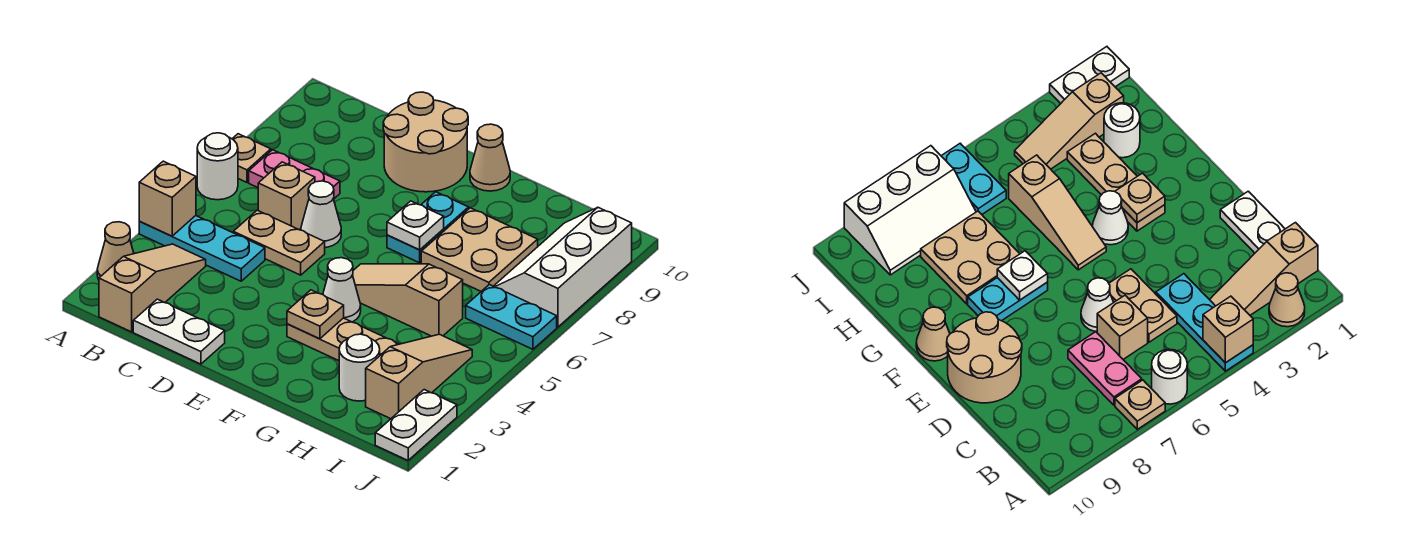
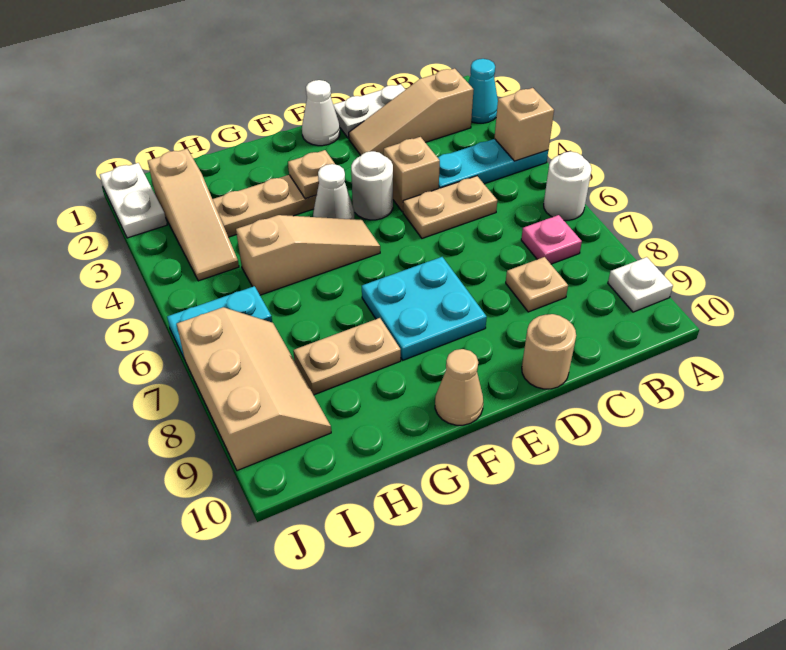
tan 1x1 cone [97,222,134,280] -> cyan 1x1 cone [468,59,498,123]
tan 1x1 plate [232,134,271,182] -> tan 1x1 plate moved to [506,257,568,312]
tan 1x3 slope [99,244,206,332] -> tan 1x3 slope turned to [349,68,474,156]
pink 1x2 plate [249,150,340,199] -> pink 1x1 plate [521,215,582,264]
tan 1x1 brick [258,162,315,230] -> tan 1x1 brick moved to [384,137,440,212]
white 1x1 cone [301,181,341,248] -> white 1x1 cone moved to [302,80,340,146]
tan 2x2 round brick [383,92,468,192] -> tan 1x1 round brick [522,314,576,389]
cyan 1x2 plate [387,192,469,263] -> cyan 2x2 plate [362,257,487,360]
white 1x1 plate [387,201,444,250] -> white 1x1 plate moved to [608,257,673,312]
tan 2x2 plate [421,208,538,291] -> tan 1x2 plate [293,318,401,395]
white 1x1 round brick [339,334,380,401] -> white 1x1 round brick moved to [351,151,393,220]
white 2x3 slope [494,208,632,327] -> tan 2x3 slope [177,307,331,471]

